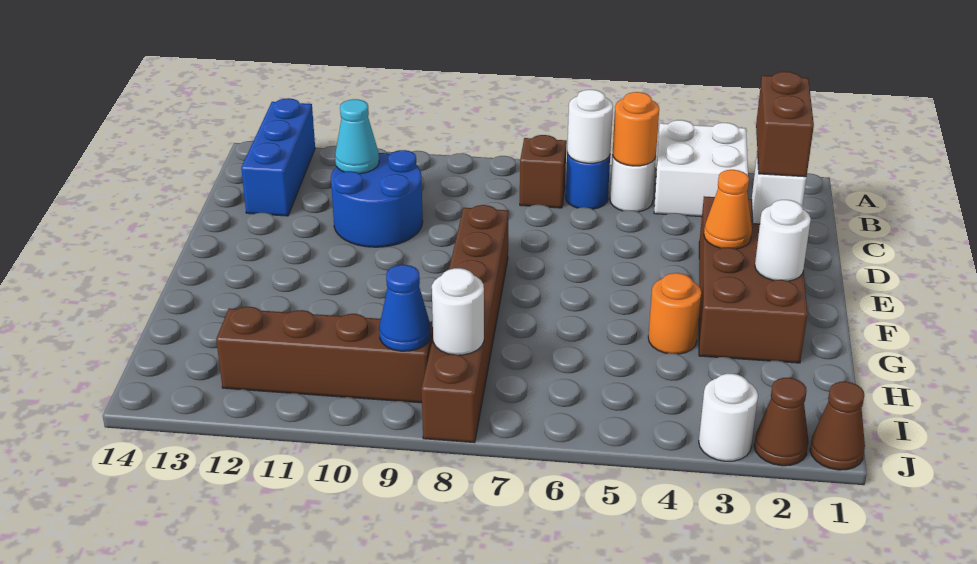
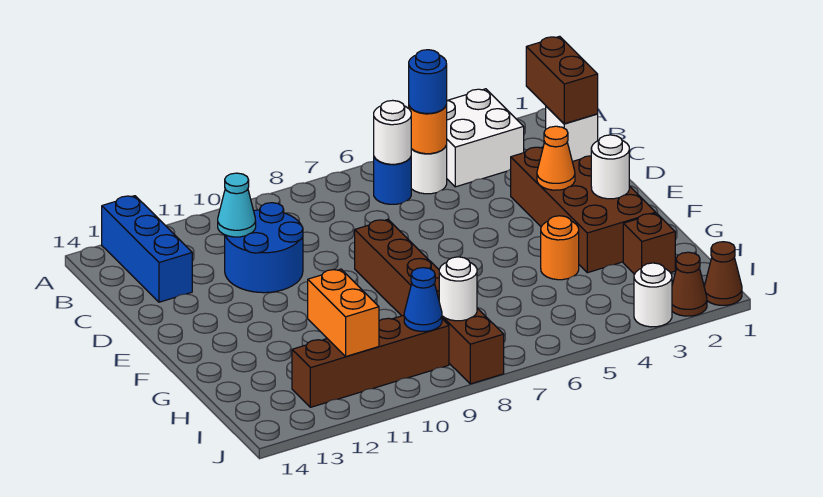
none -> blue 1x1 round brick [409,50,447,113]
brown 1x1 brick [520,135,567,208] -> brown 1x1 brick moved to [623,213,675,274]
none -> orange 1x2 brick [308,269,379,356]

